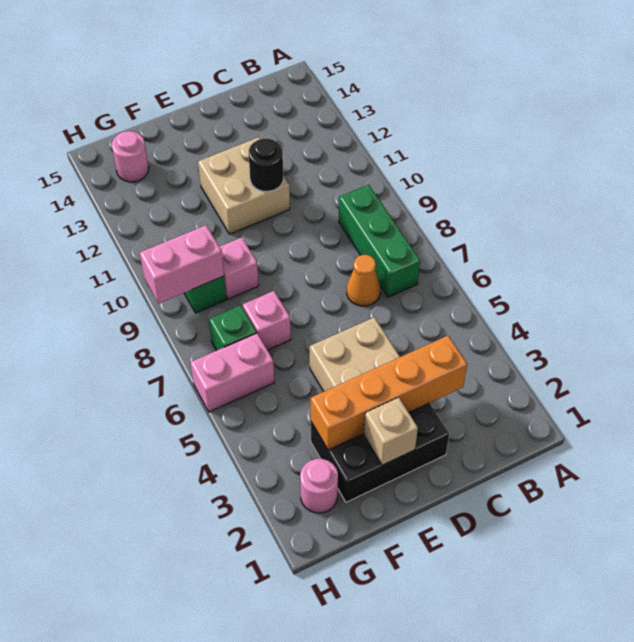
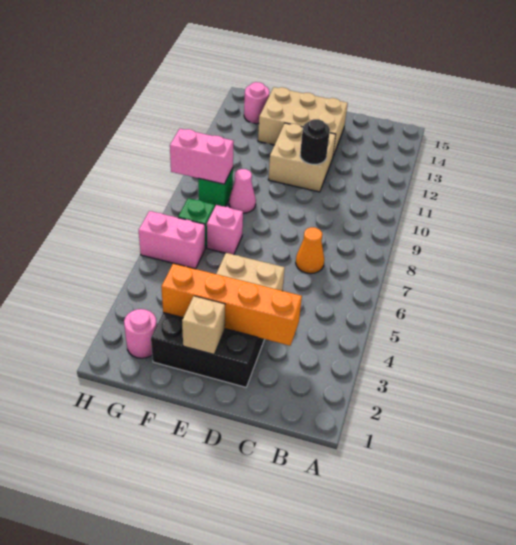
green 1x3 brick [339,185,420,297] -> none
none -> tan 2x3 brick [258,87,348,156]
pink 1x1 brick [220,237,259,299] -> pink 1x1 cone [229,169,256,213]

